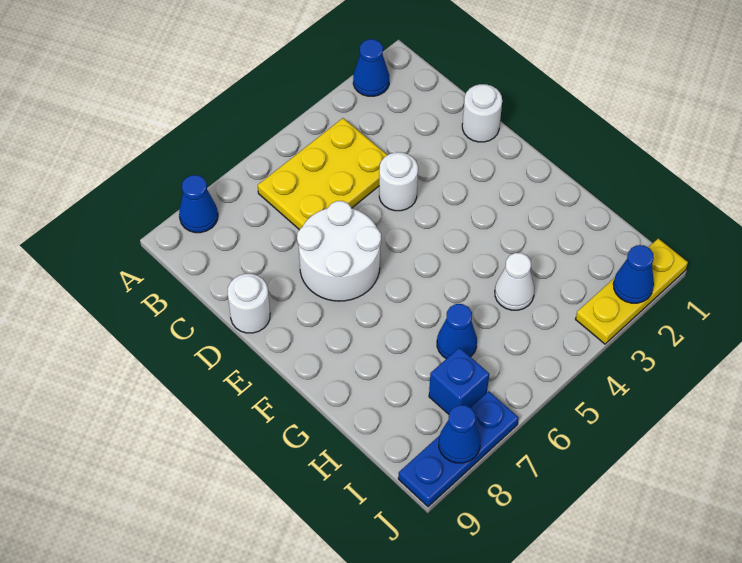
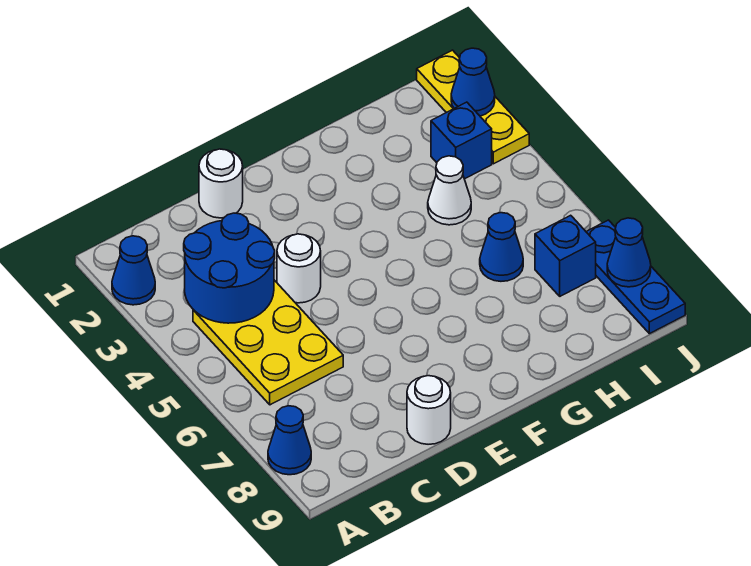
none -> blue 2x2 round brick [184,213,275,323]
white 2x2 round brick [297,201,381,301] -> none
none -> blue 1x1 brick [431,102,492,179]

